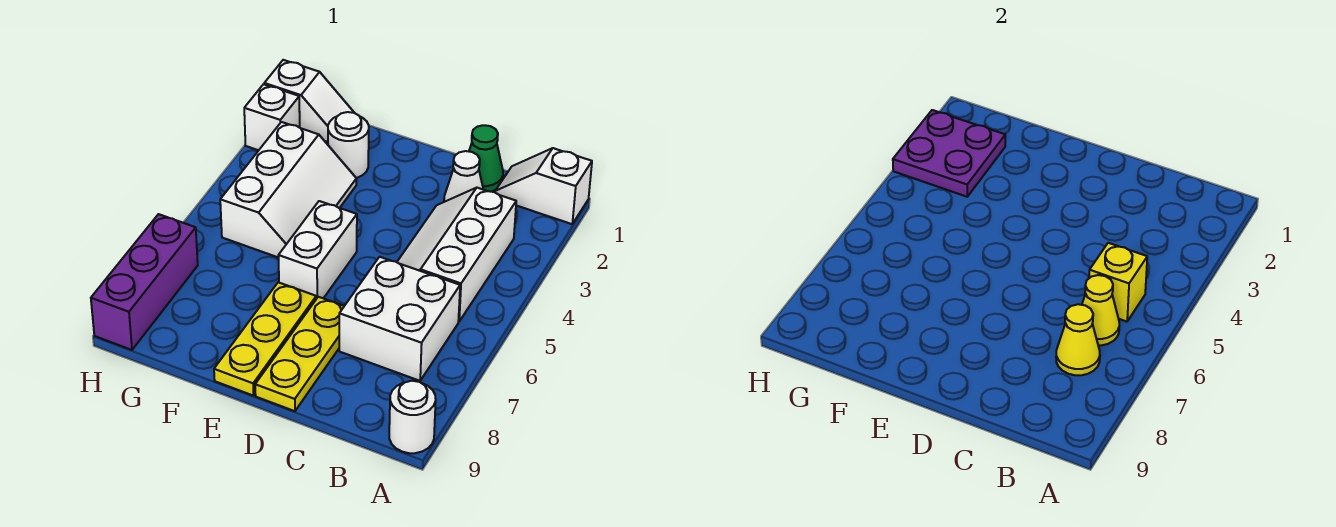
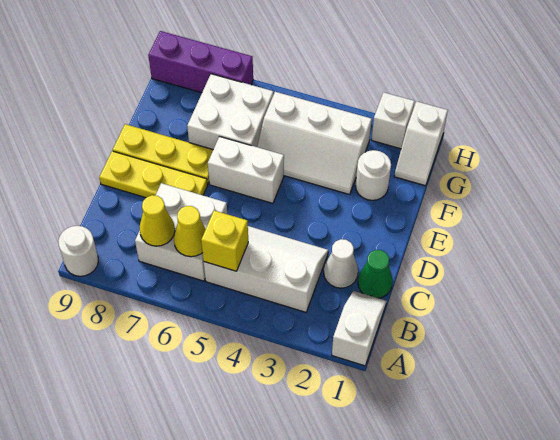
none -> white 2x2 brick [187,74,273,150]
purple 2x2 plate [893,110,1005,197] -> none

